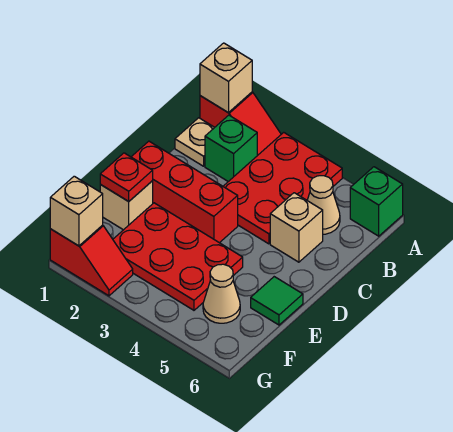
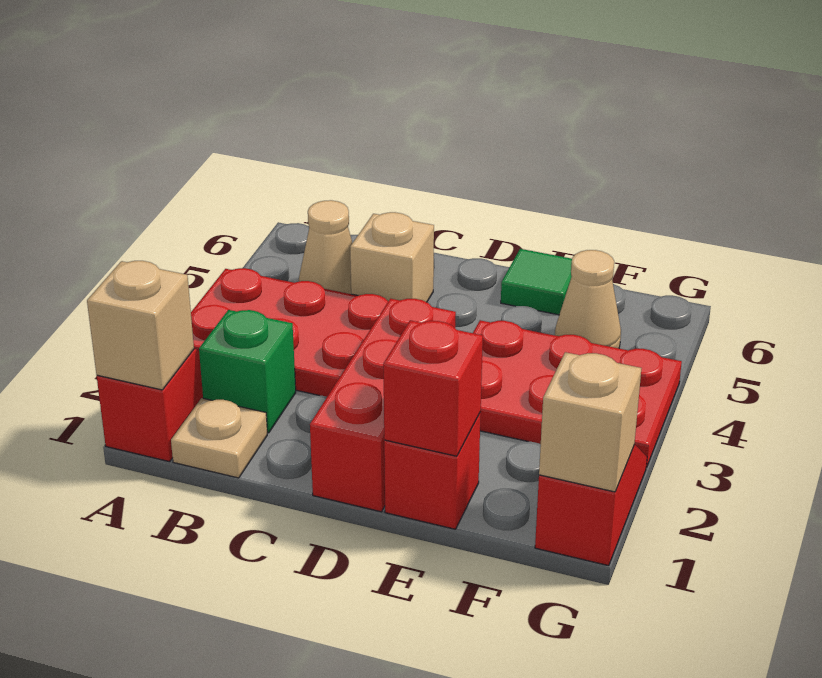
green 1x1 brick [350,167,403,236] -> none
tan 1x1 brick [100,181,153,230] -> red 1x1 brick [384,412,481,529]
red 1x1 plate [100,153,153,201] -> red 1x1 brick [383,320,483,456]
red 2x3 plate [113,203,243,310] -> red 2x3 plate turned to [473,320,682,467]

